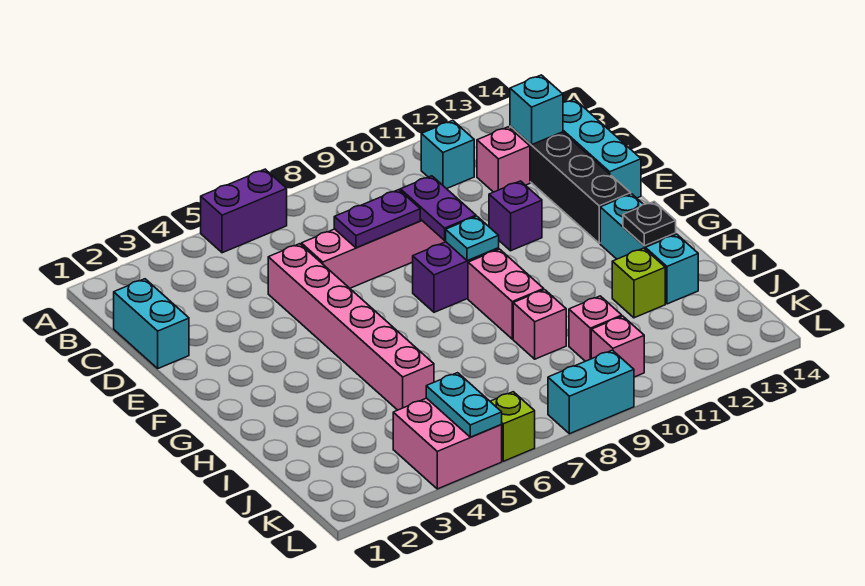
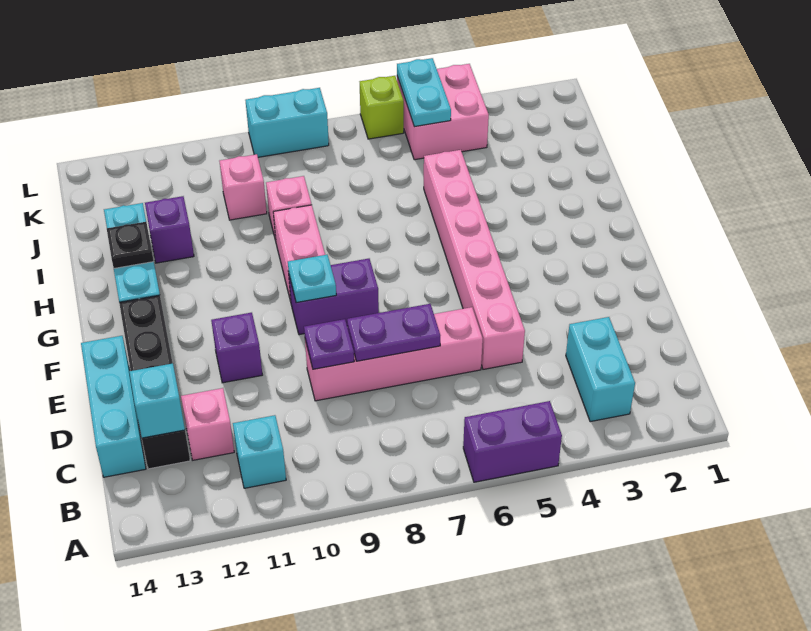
cyan 1x2 brick [114,279,189,368] -> cyan 1x2 brick moved to [566,317,635,422]
purple 1x2 plate [400,176,476,240] -> purple 1x1 plate [304,319,354,369]
lime 1x1 brick [612,248,665,318] -> purple 1x1 brick [145,196,194,263]
pink 1x1 brick [591,316,644,377] -> none

